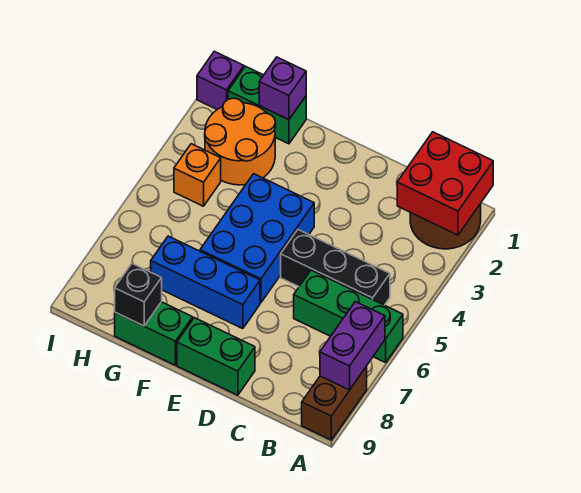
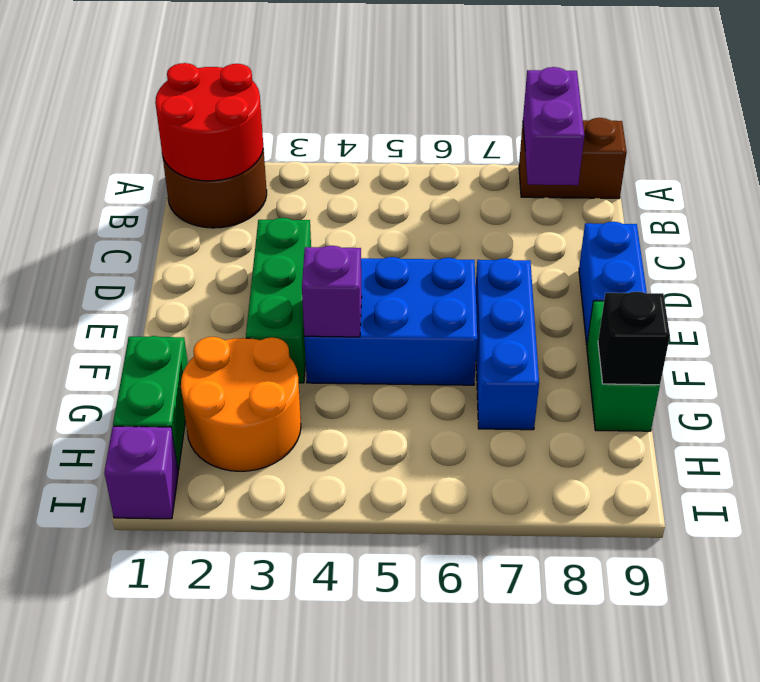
red 2x2 brick [397,132,493,235] -> red 2x2 round brick [155,63,263,181]
green 1x3 brick [294,270,403,363] -> green 1x3 brick moved to [246,218,311,383]
purple 1x2 brick [320,302,385,390] -> purple 1x2 brick turned to [523,67,584,185]
black 1x3 brick [281,230,390,305] -> none
green 1x2 brick [177,318,255,395] -> blue 1x2 brick [579,222,647,345]
purple 1x1 brick [259,57,306,120] -> purple 1x1 brick moved to [302,246,362,337]
orange 1x1 brick [174,144,221,206] -> none

